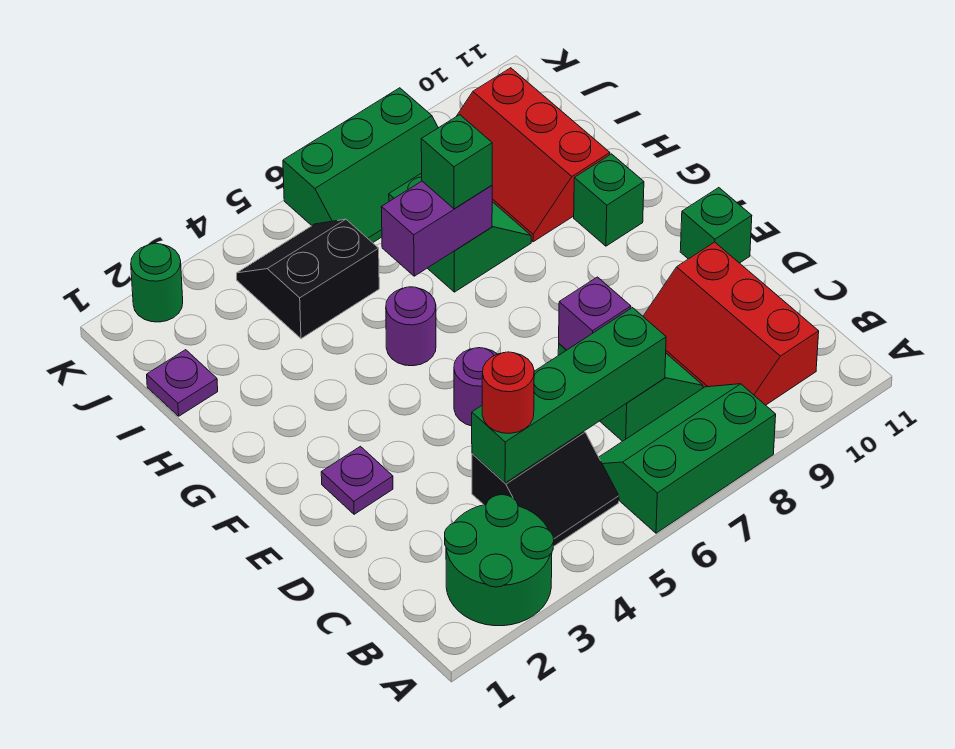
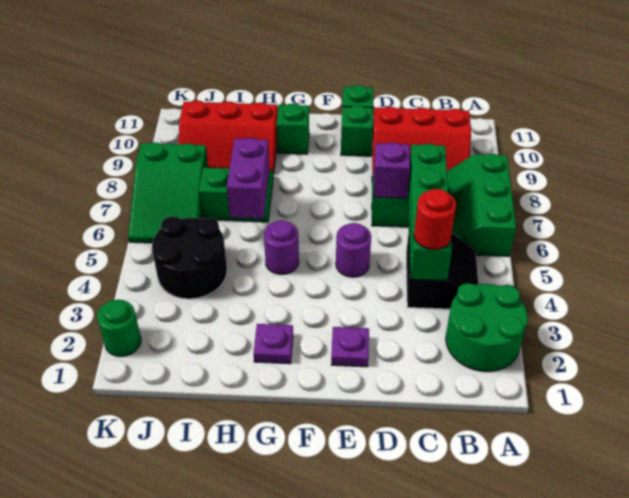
green 1x1 brick [421,115,492,209] -> green 1x1 brick moved to [341,105,373,156]
purple 1x1 plate [147,350,218,416] -> purple 1x1 plate moved to [254,324,293,364]
black 2x2 slope [237,219,379,339] -> black 2x2 round brick [152,216,227,299]
green 2x3 slope [283,88,438,243] -> green 2x3 slope turned to [128,142,208,243]

